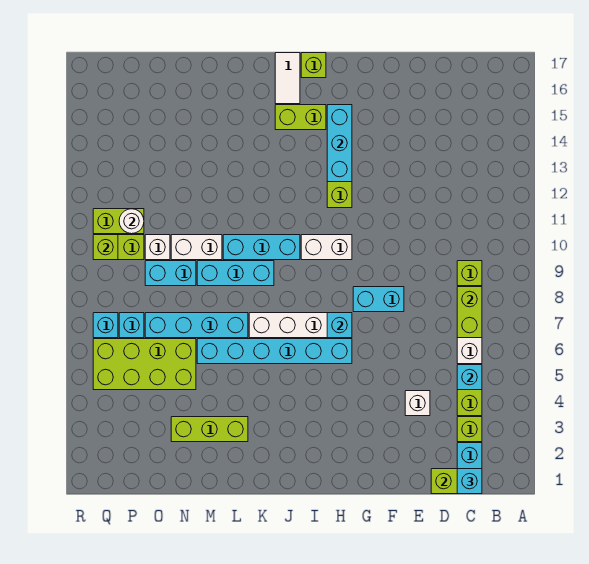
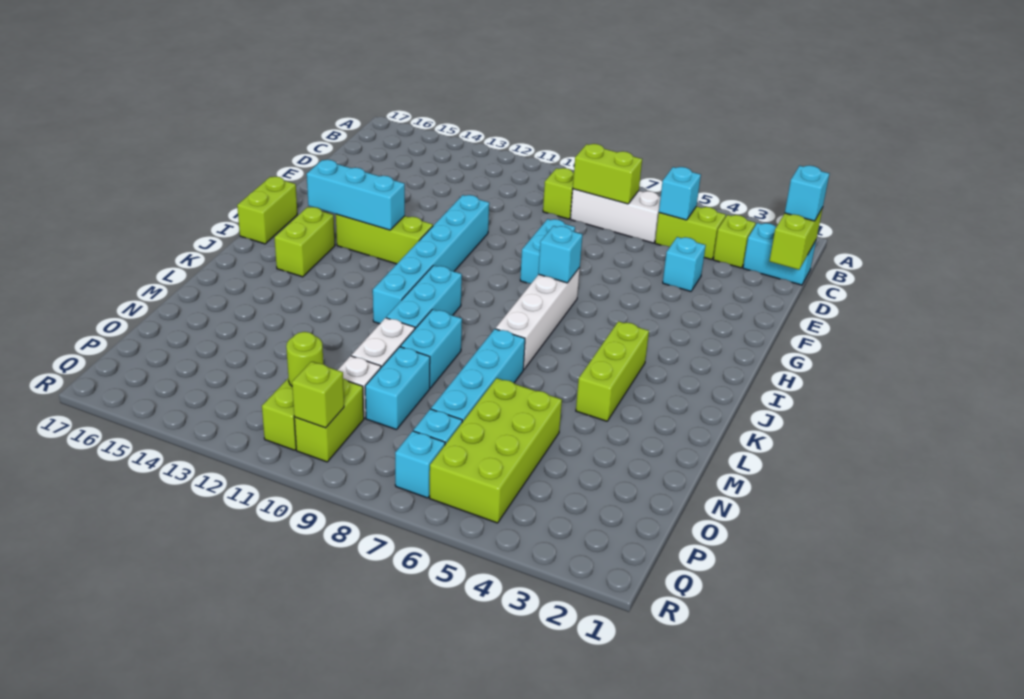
white 1x1 brick [405,391,430,416] -> cyan 1x1 brick [663,237,706,291]
cyan 1x6 brick [197,339,352,364] -> cyan 1x6 brick moved to [373,195,489,324]
white 1x2 brick [301,235,352,260] -> none
lime 1x1 brick [301,53,326,78] -> lime 1x2 brick [237,177,297,244]
white 1x2 tile [275,53,300,104] -> none
cyan 1x3 brick [197,261,274,286] -> cyan 1x2 brick [400,309,462,388]
lime 1x3 brick [171,417,248,442] -> lime 1x3 brick moved to [576,321,649,421]
white 1x1 round brick [119,209,144,234] -> lime 1x1 round brick [286,332,323,386]

